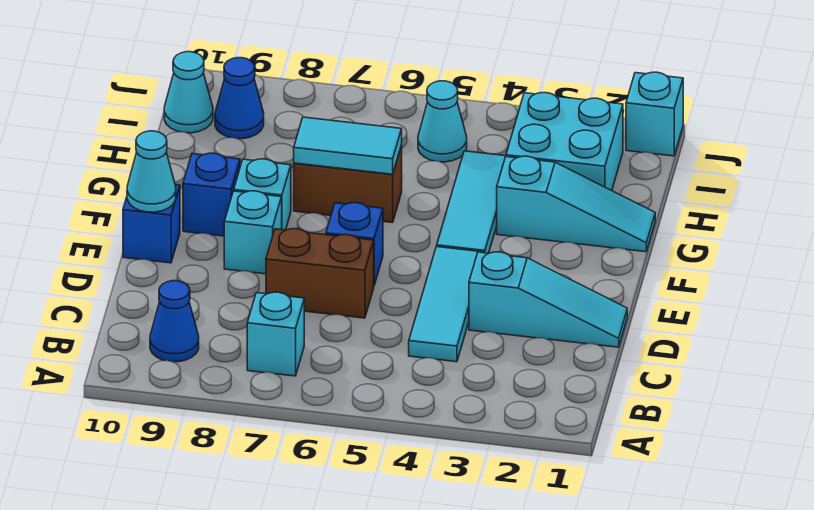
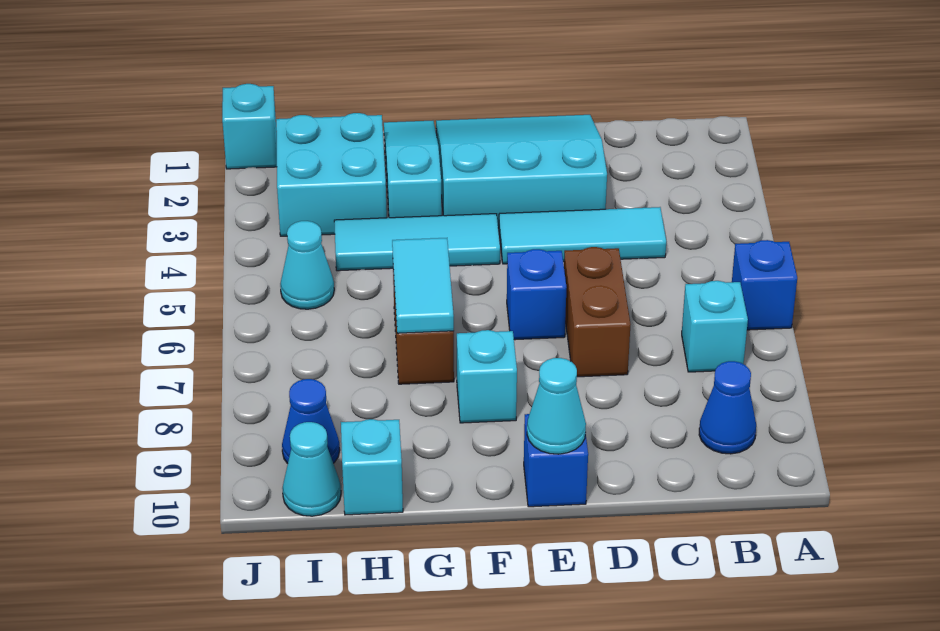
cyan 1x3 slope [469,252,627,347] -> cyan 3x3 slope [436,115,607,228]
cyan 1x1 brick [224,191,282,274] -> cyan 1x1 brick moved to [341,419,403,515]
blue 1x1 brick [183,153,240,236] -> blue 1x1 brick moved to [732,240,797,330]

